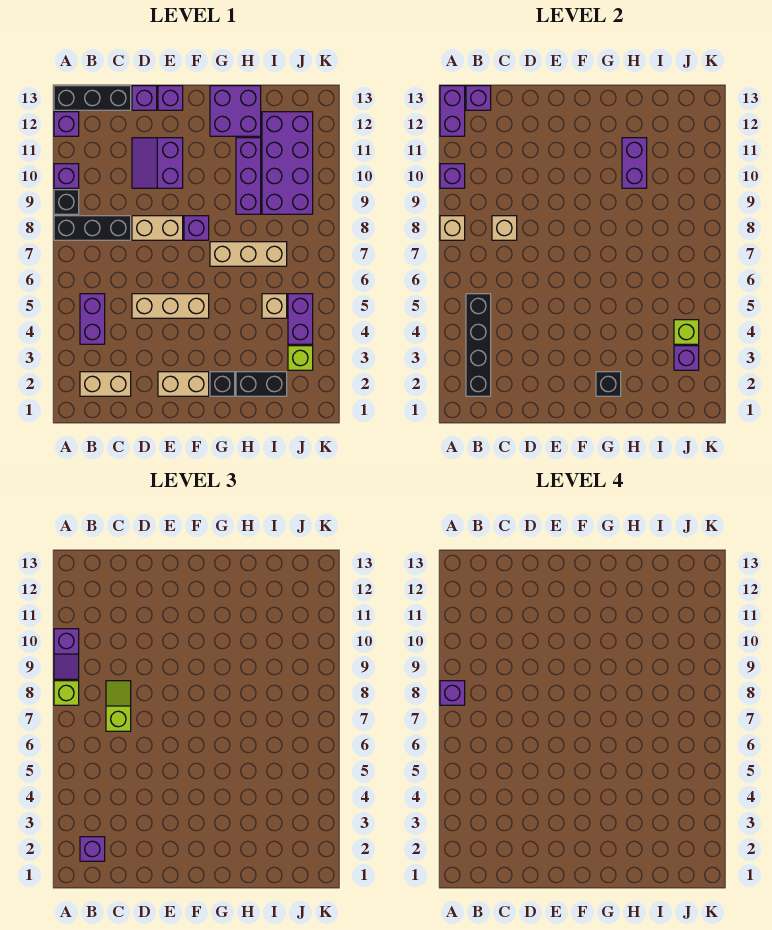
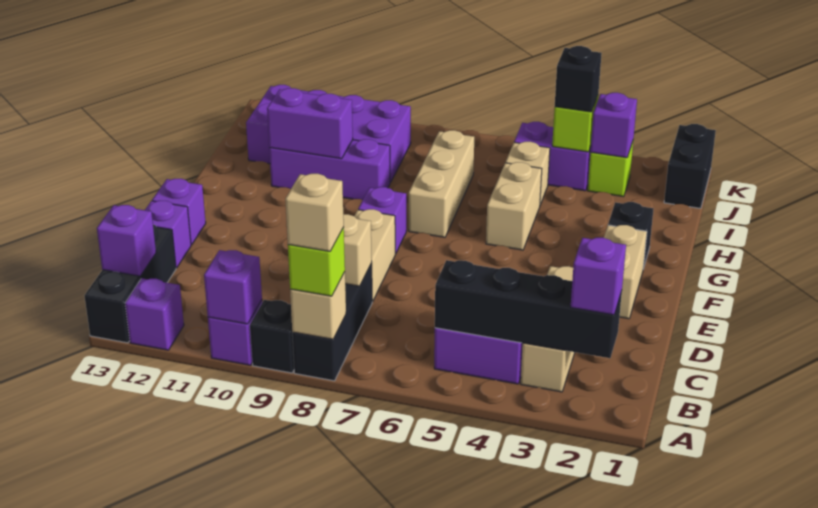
purple 1x1 brick [440,681,465,705] -> tan 1x1 brick [285,174,344,251]
purple 1x2 slope [54,629,79,679] -> none
purple 1x2 brick [440,86,465,136] -> none
tan 1x2 brick [80,372,131,396] -> tan 1x2 brick moved to [486,162,542,250]
lime 1x2 slope [106,681,131,731] -> none
tan 1x3 brick [132,294,209,318] -> tan 1x3 brick moved to [521,266,575,392]
purple 2x2 slope [132,138,183,188] -> none
black 1x1 brick [596,372,621,396] -> black 1x1 brick moved to [555,46,602,112]
purple 2x2 brick [210,86,261,136] -> none
black 1x2 brick [236,372,287,396] -> black 1x2 brick moved to [664,124,716,208]

